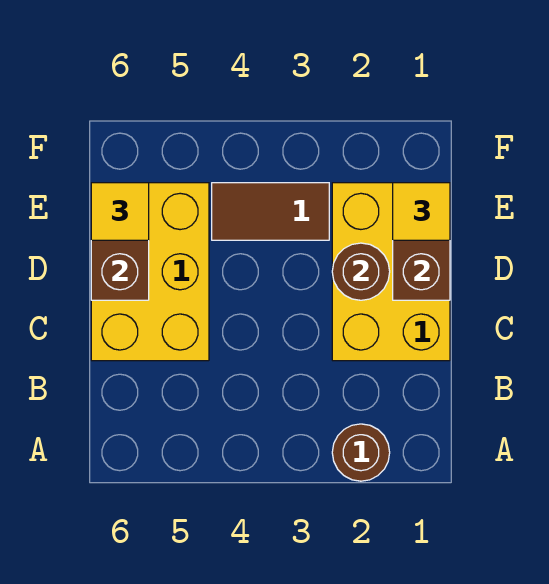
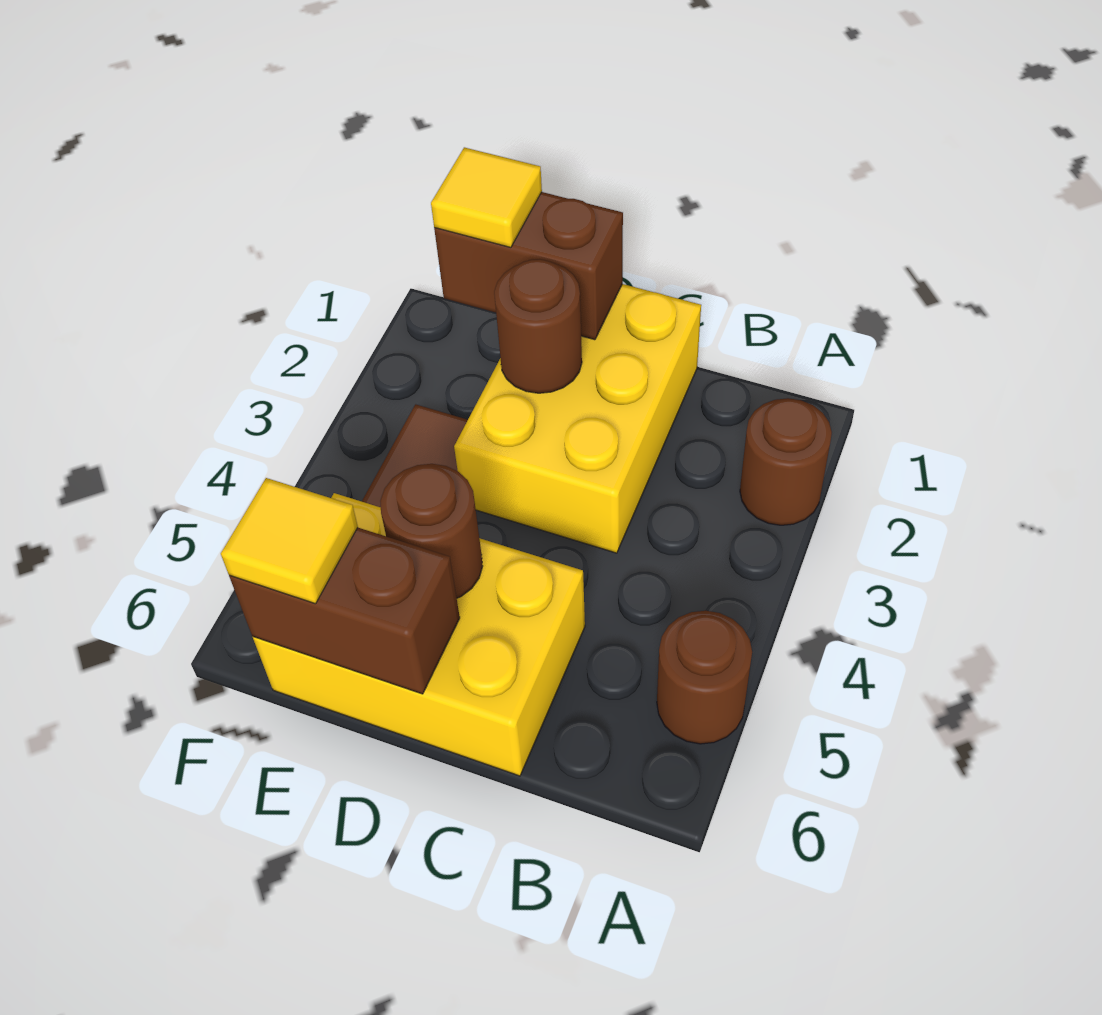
none -> brown 1x1 round brick [657,611,752,744]
yellow 2x3 brick [332,183,450,361] -> yellow 2x3 brick turned to [454,284,701,553]
none -> brown 1x1 round brick [380,464,483,598]

